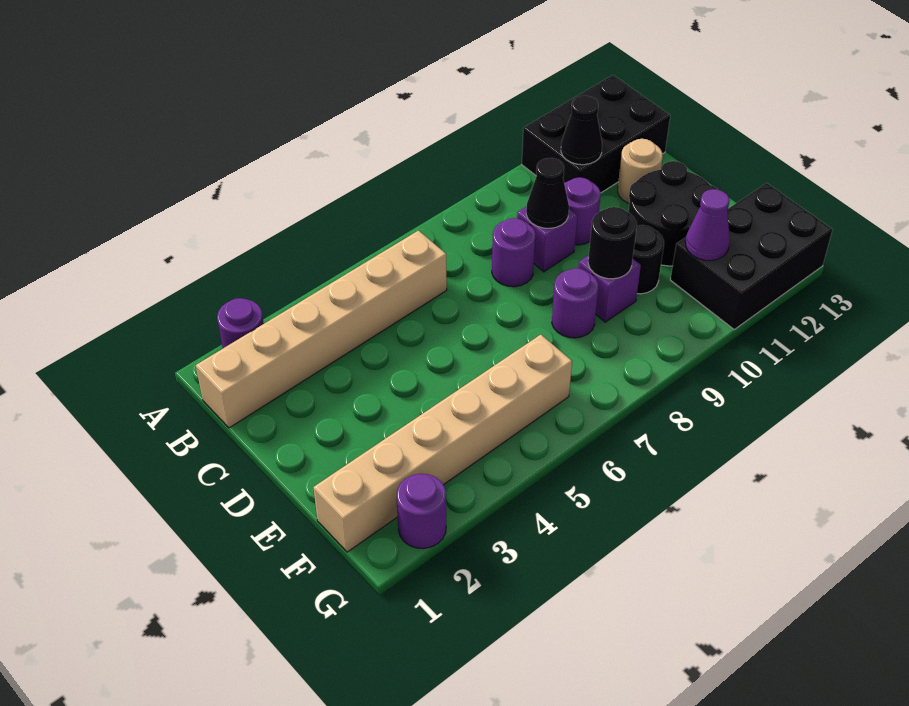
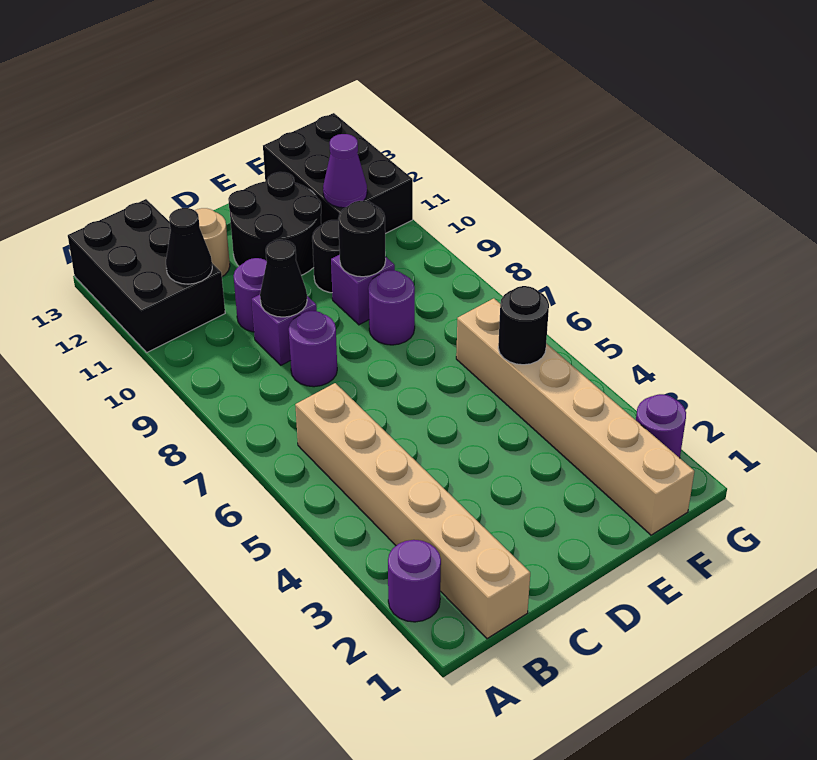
none -> black 1x1 round brick [498,286,549,365]

